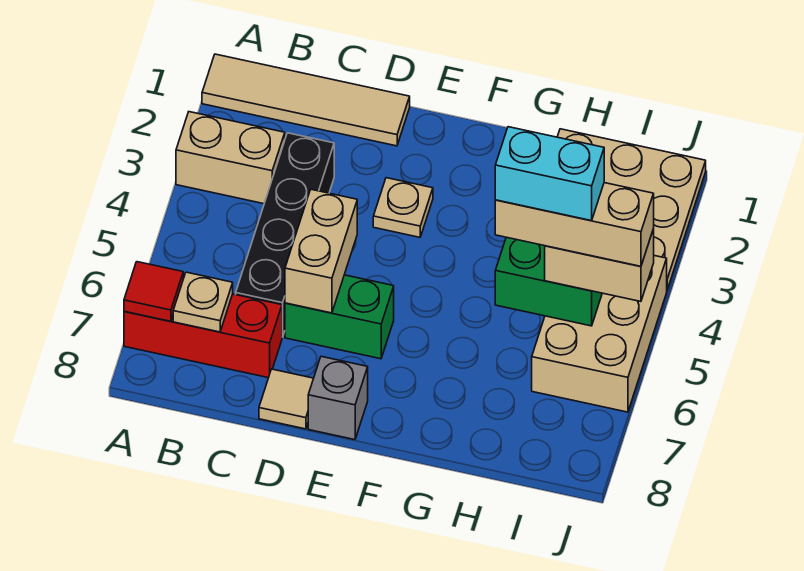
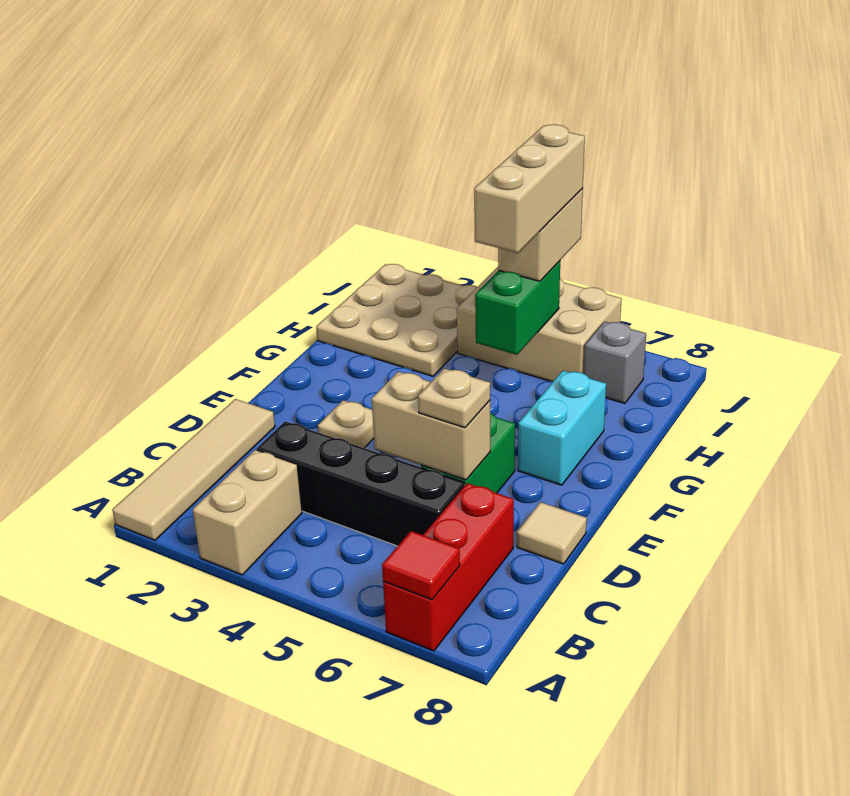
tan 1x1 plate [173,272,233,332] -> tan 1x1 plate moved to [418,368,490,428]
grey 1x1 brick [308,357,368,440] -> grey 1x1 brick moved to [584,322,646,404]
cyan 1x2 brick [495,127,604,221] -> cyan 1x2 brick moved to [518,371,606,485]

